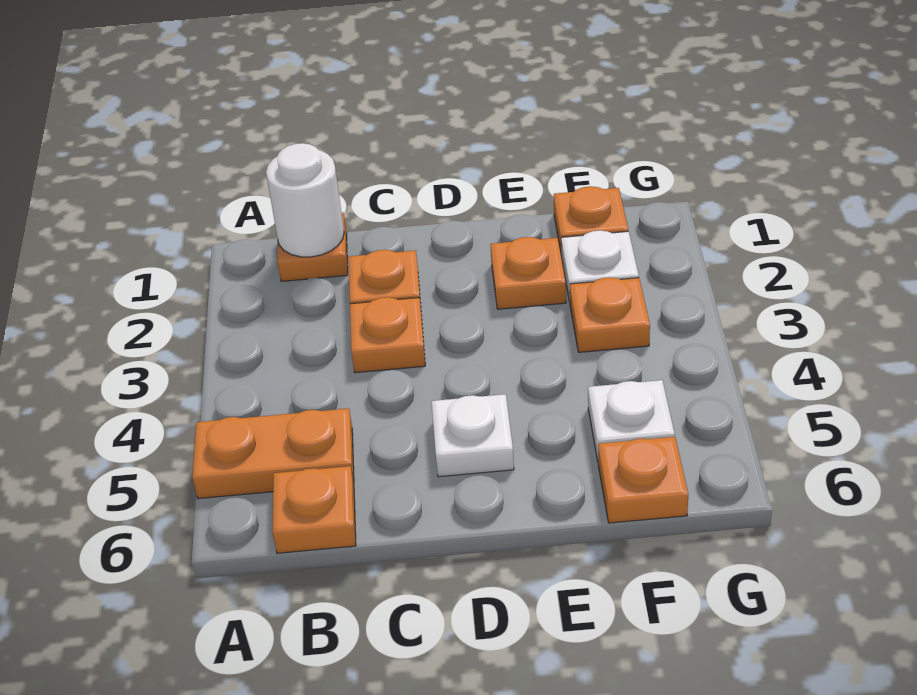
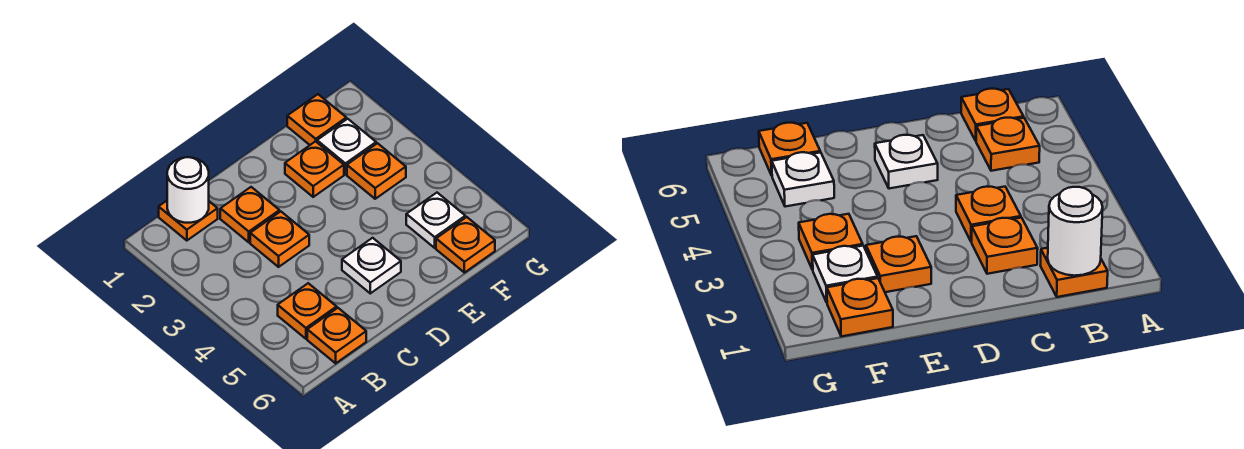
orange 1x2 plate [192,408,354,499] -> orange 1x1 plate [278,283,337,339]

